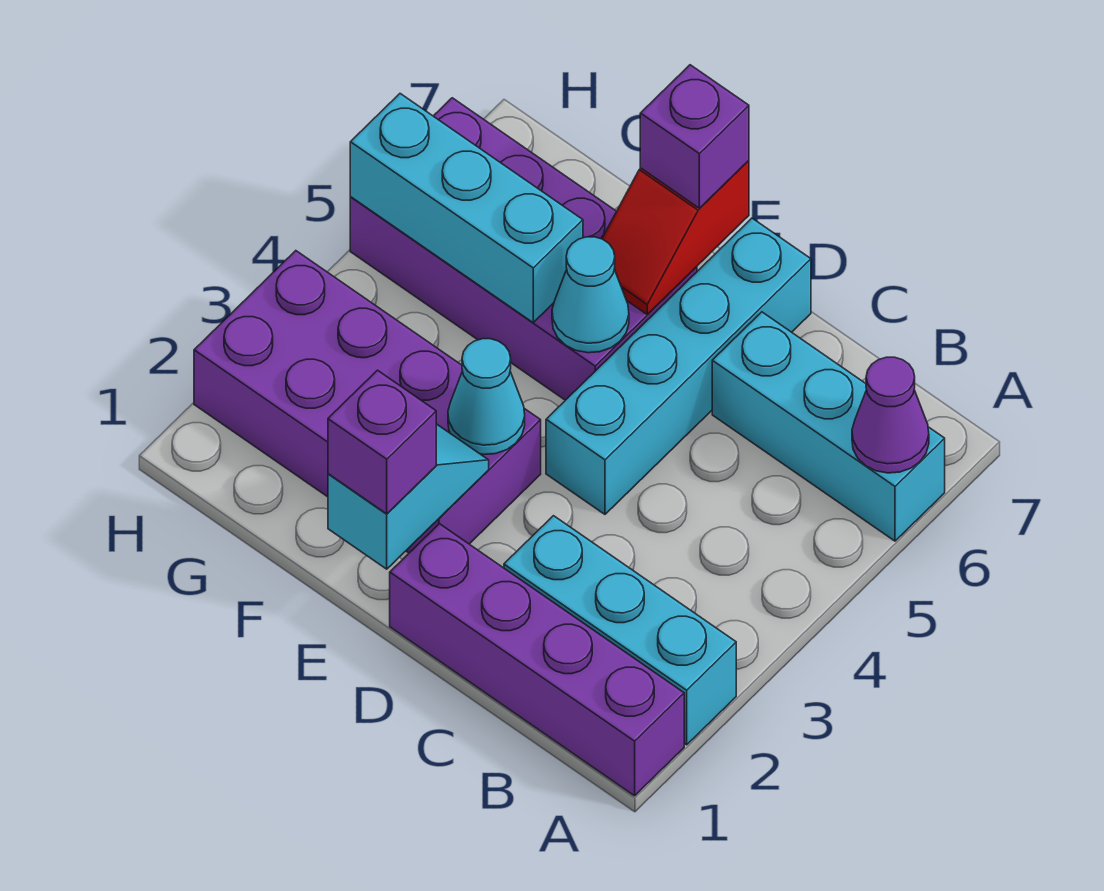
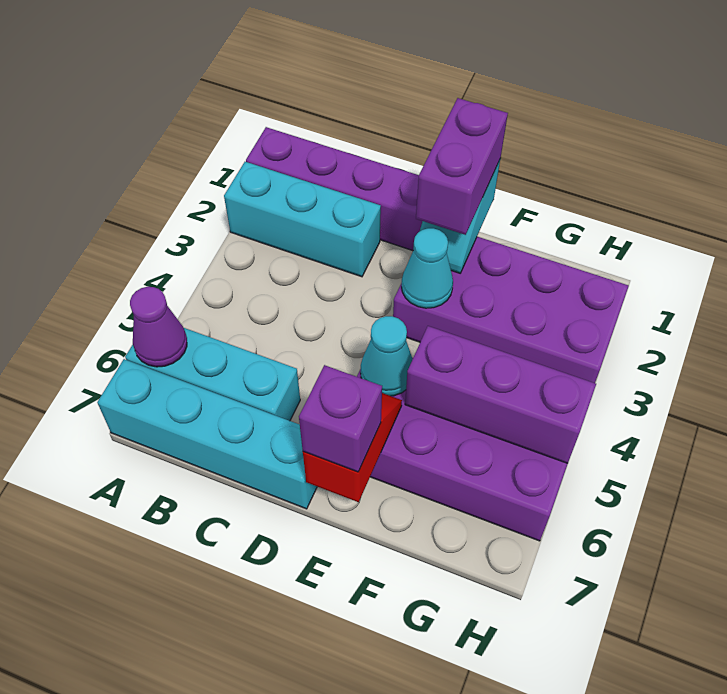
cyan 1x4 brick [546,218,811,514] -> cyan 1x4 brick turned to [97,359,317,509]
purple 1x1 brick [328,370,436,514] -> purple 1x2 brick [416,98,508,235]
cyan 1x3 brick [350,94,583,322] -> purple 1x3 brick [405,326,596,463]

